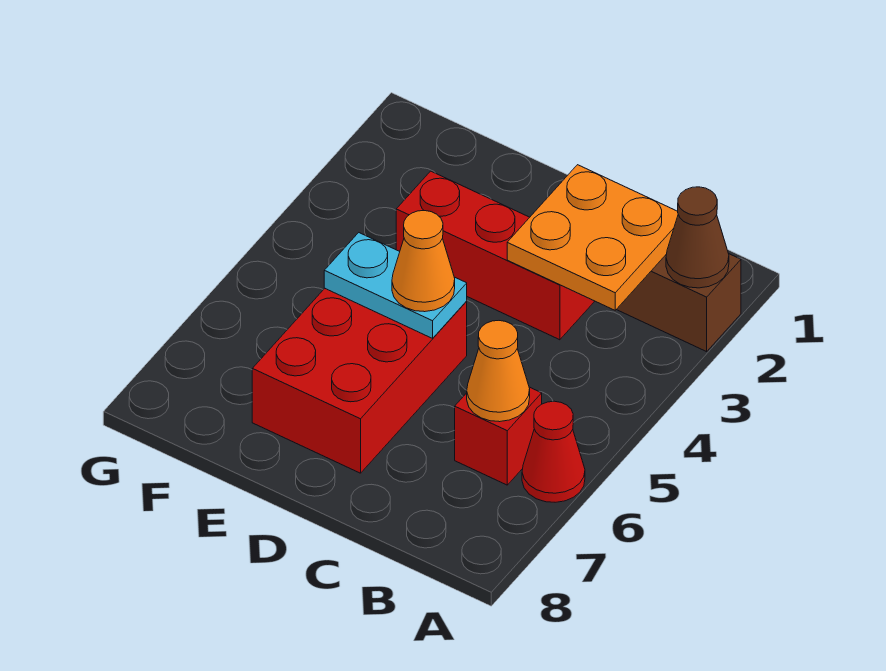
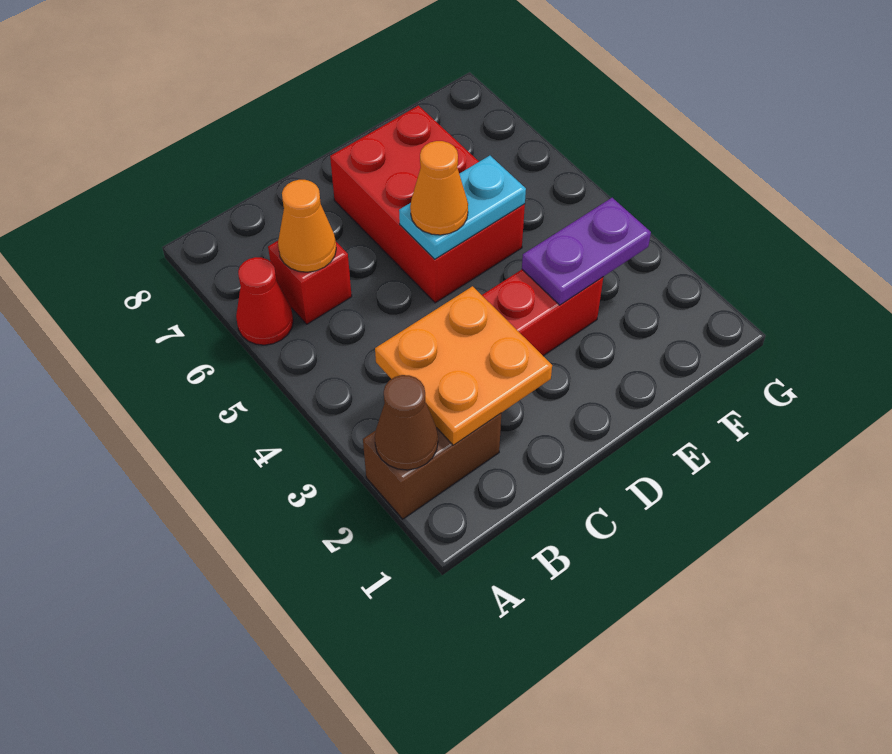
none -> purple 1x2 plate [522,198,651,305]

